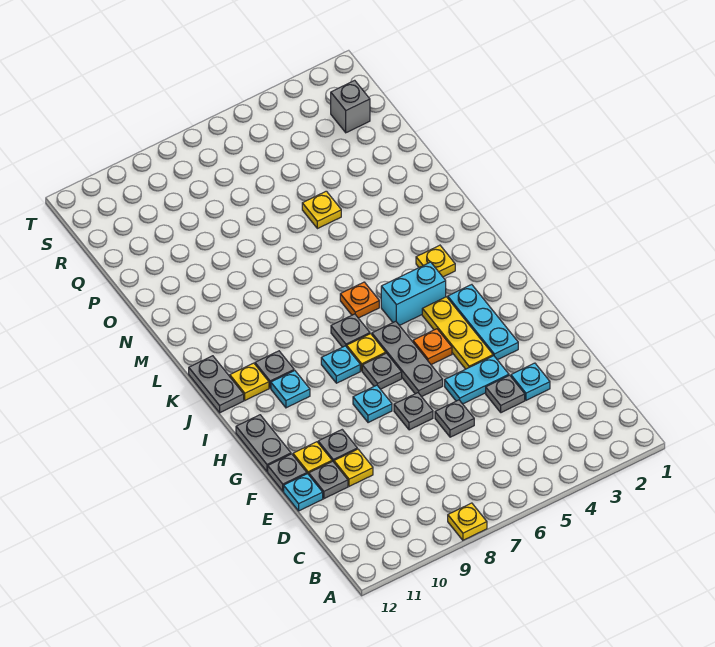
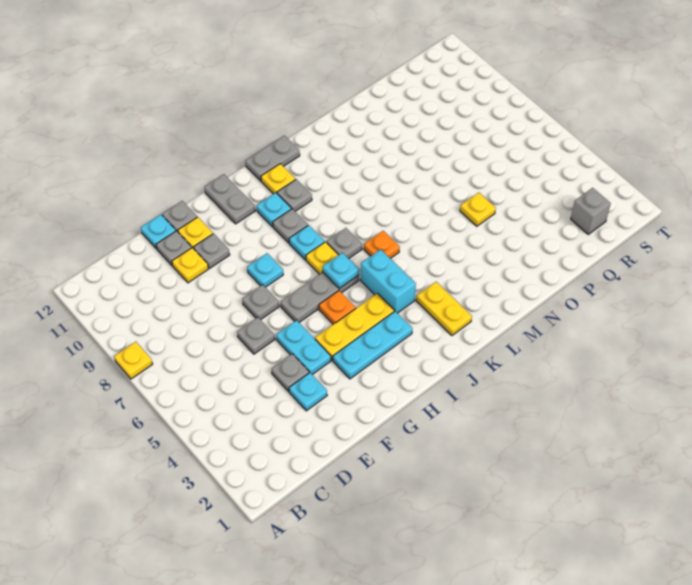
grey 1x2 plate [236,415,291,472] -> grey 1x2 plate turned to [204,174,255,224]
grey 1x1 plate [362,353,402,389] -> grey 1x1 plate moved to [273,209,308,243]
none -> cyan 1x1 plate [323,253,359,288]
yellow 1x1 plate [416,245,455,277] -> yellow 1x2 plate [416,282,472,335]

